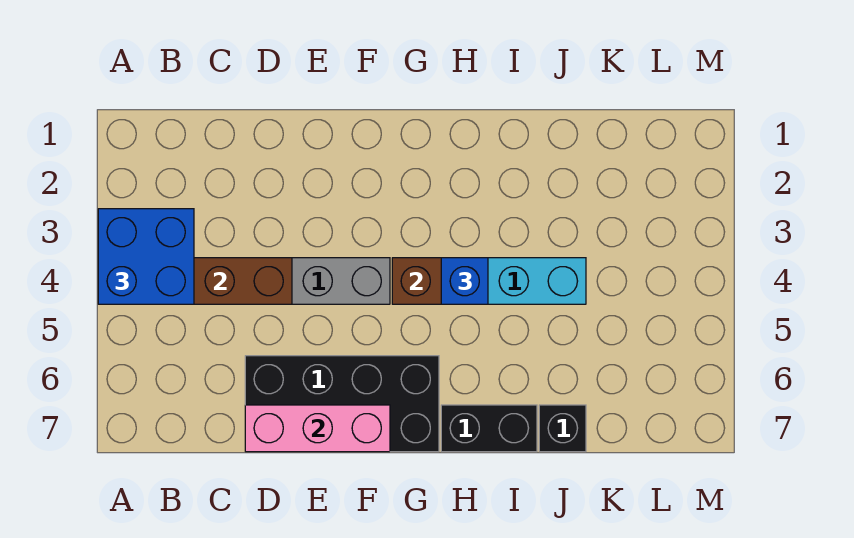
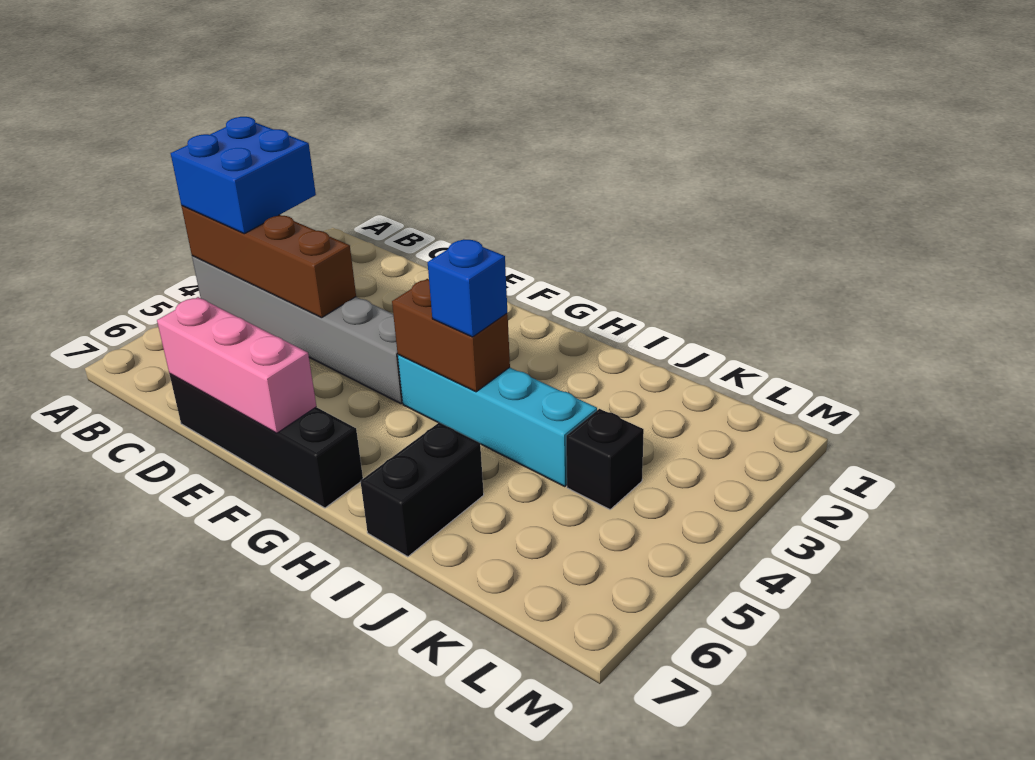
black 2x4 brick [245,356,439,452] -> black 1x4 brick [170,374,363,508]
black 1x2 brick [441,405,537,452] -> black 1x2 brick turned to [360,423,484,557]
black 1x1 brick [539,405,586,452] -> black 1x1 brick moved to [566,409,644,509]

